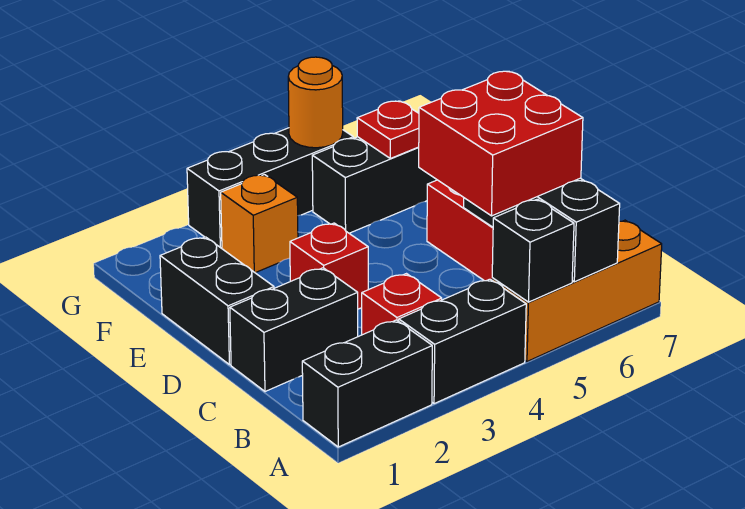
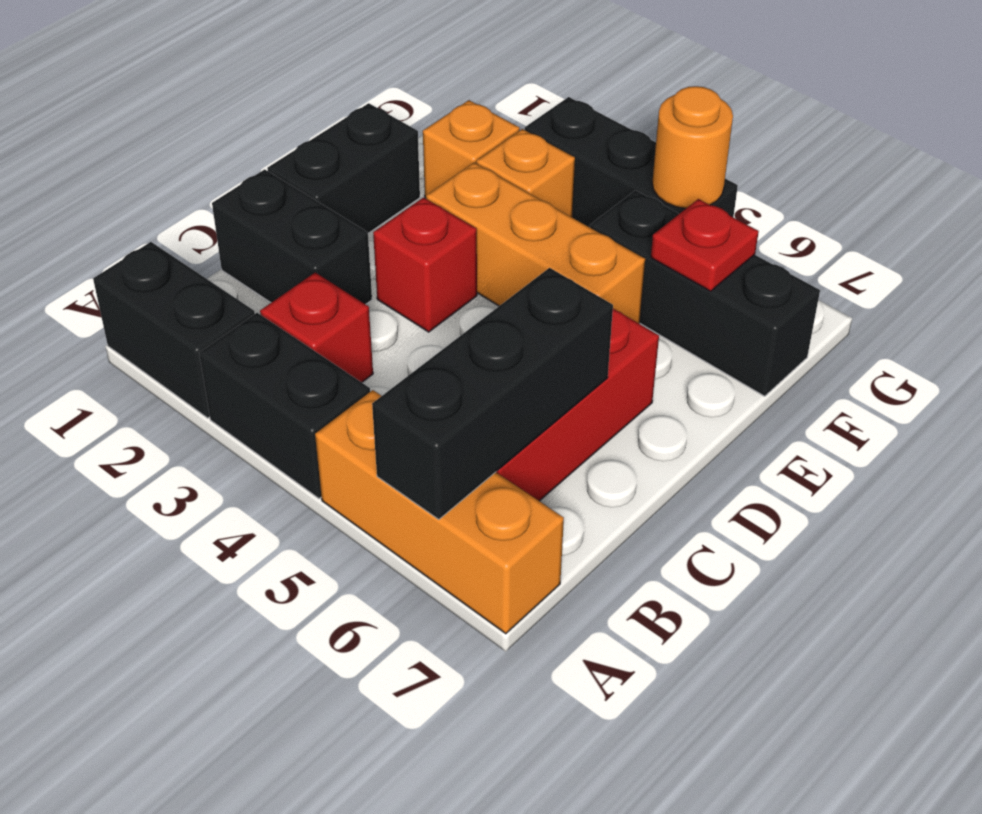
black 1x1 brick [492,199,574,302] -> none
red 2x2 brick [419,71,583,216] -> none
none -> orange 1x3 brick [426,163,645,323]
none -> orange 1x1 brick [423,100,520,198]

